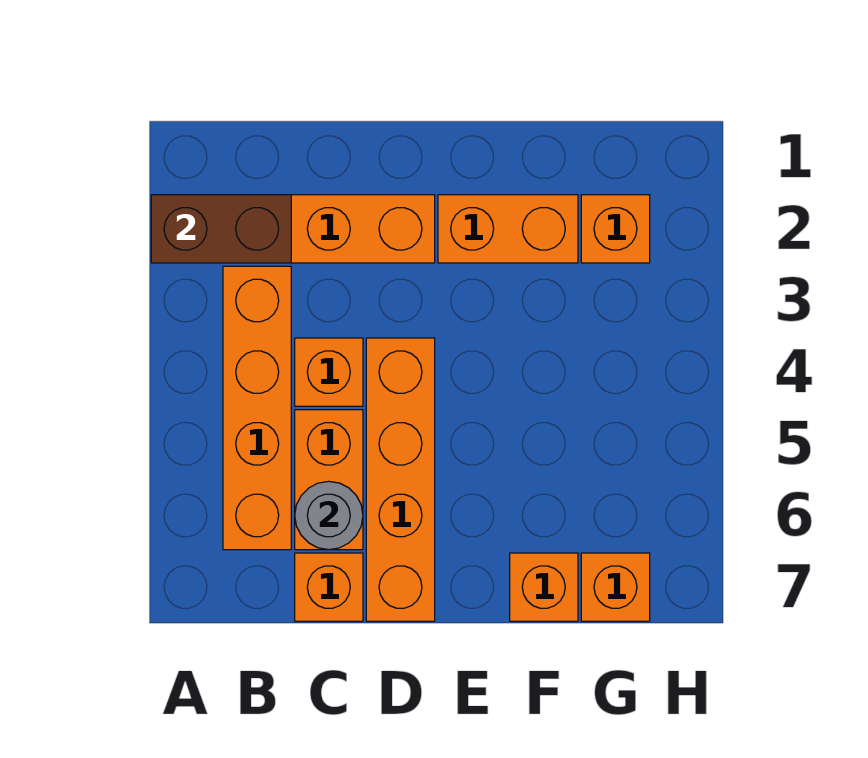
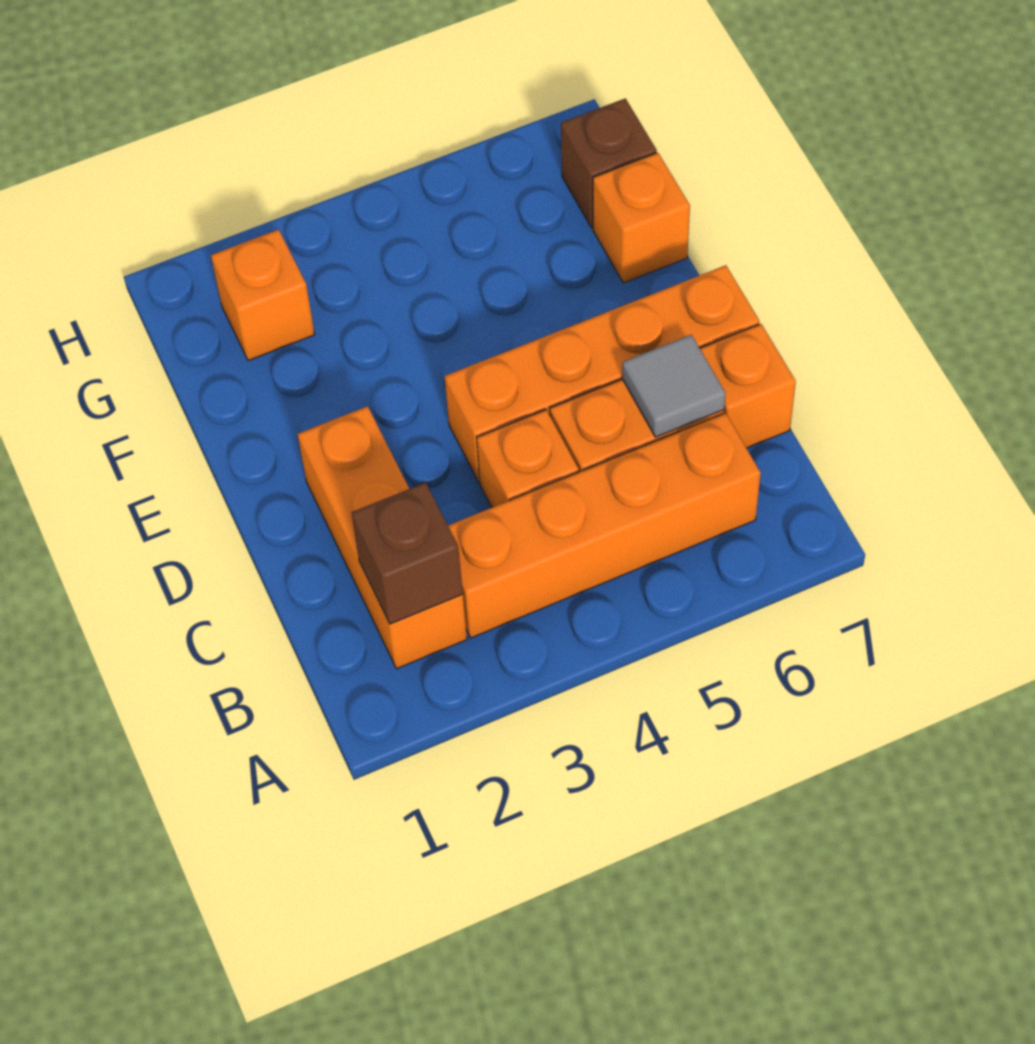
brown 1x2 brick [151,195,291,263] -> brown 1x1 brick [351,483,463,624]
grey 1x1 round brick [295,481,363,550] -> grey 1x1 tile [622,335,726,437]
orange 1x2 brick [438,195,578,263] -> none
orange 1x1 brick [581,553,650,621] -> brown 1x1 brick [561,98,657,228]

